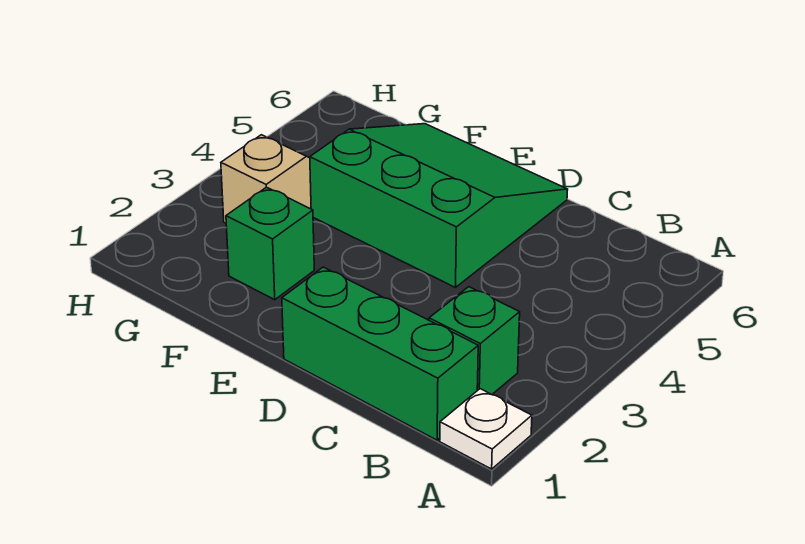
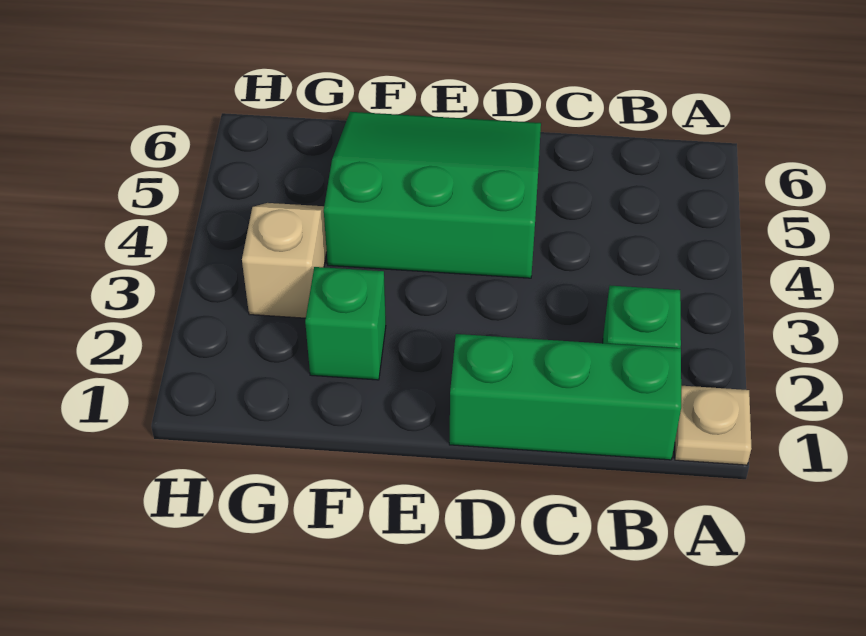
white 1x1 plate [440,389,532,469] -> tan 1x1 plate [675,386,751,465]

